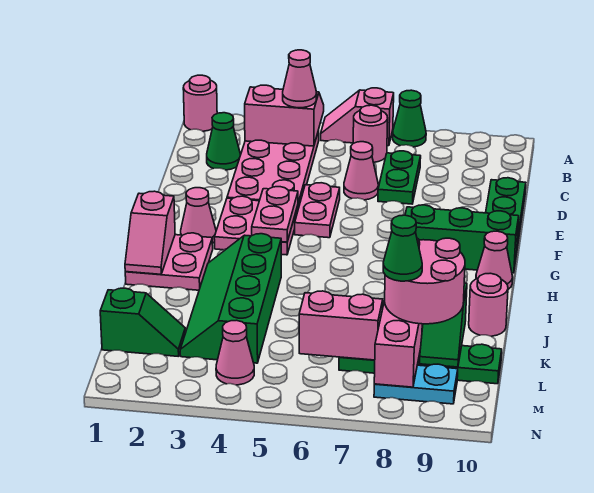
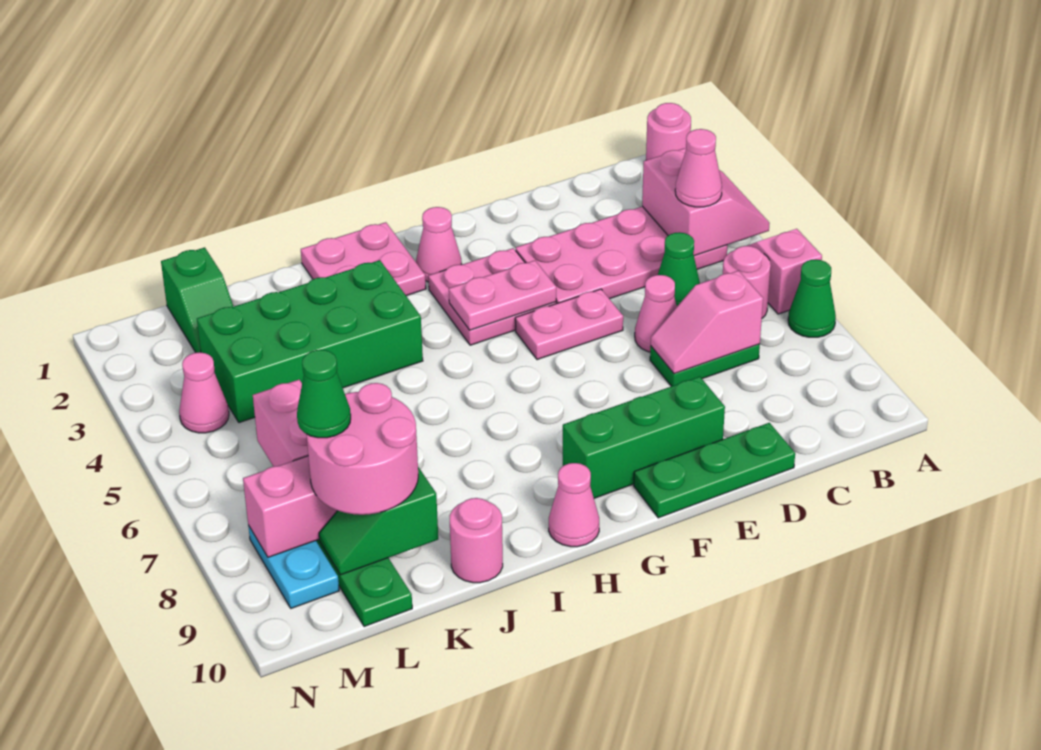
green 1x1 cone [207,113,240,170] -> green 1x1 cone moved to [658,232,700,306]
green 1x3 brick [405,205,519,273] -> green 1x3 brick turned to [563,377,725,498]
pink 1x2 slope [125,191,175,274] -> pink 1x2 slope moved to [651,271,763,374]
green 2x4 slope [180,234,281,363] -> green 2x4 brick [197,260,423,423]

